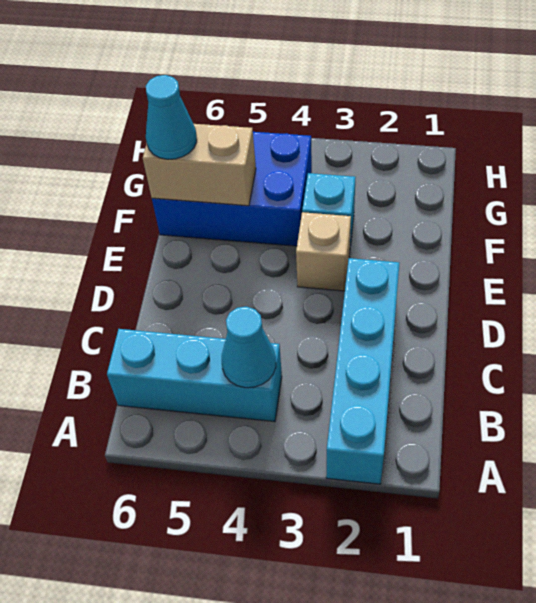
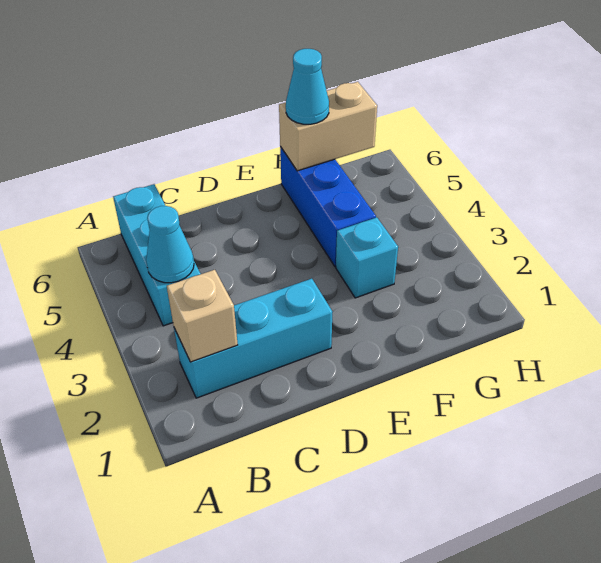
cyan 1x4 brick [326,258,399,484] -> cyan 1x3 brick [174,279,332,398]
tan 1x1 brick [296,212,351,291] -> tan 1x1 brick moved to [167,270,238,362]
blue 2x3 brick [152,132,312,246] -> blue 1x3 brick [280,147,376,267]
tan 1x2 brick [143,124,256,206] -> tan 1x2 brick turned to [279,82,377,171]

